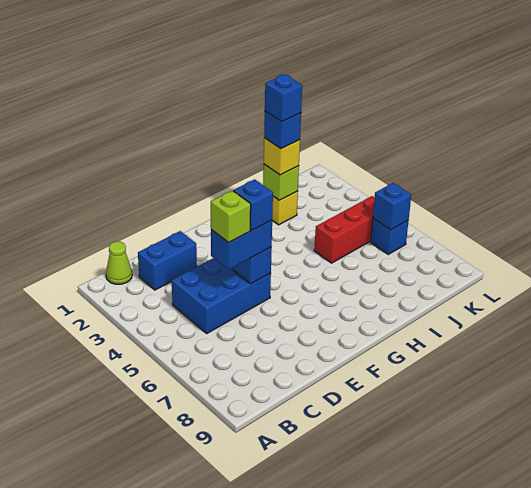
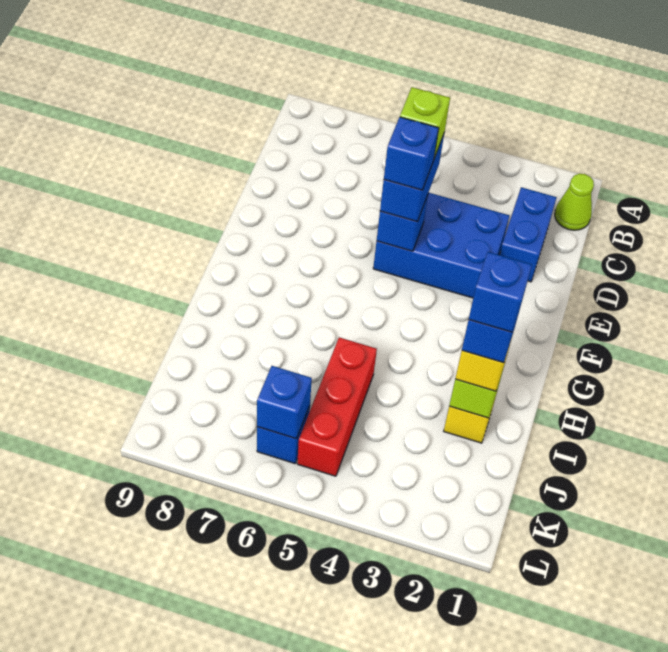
blue 2x3 brick [172,258,271,333] -> blue 2x3 brick turned to [373,193,509,298]

